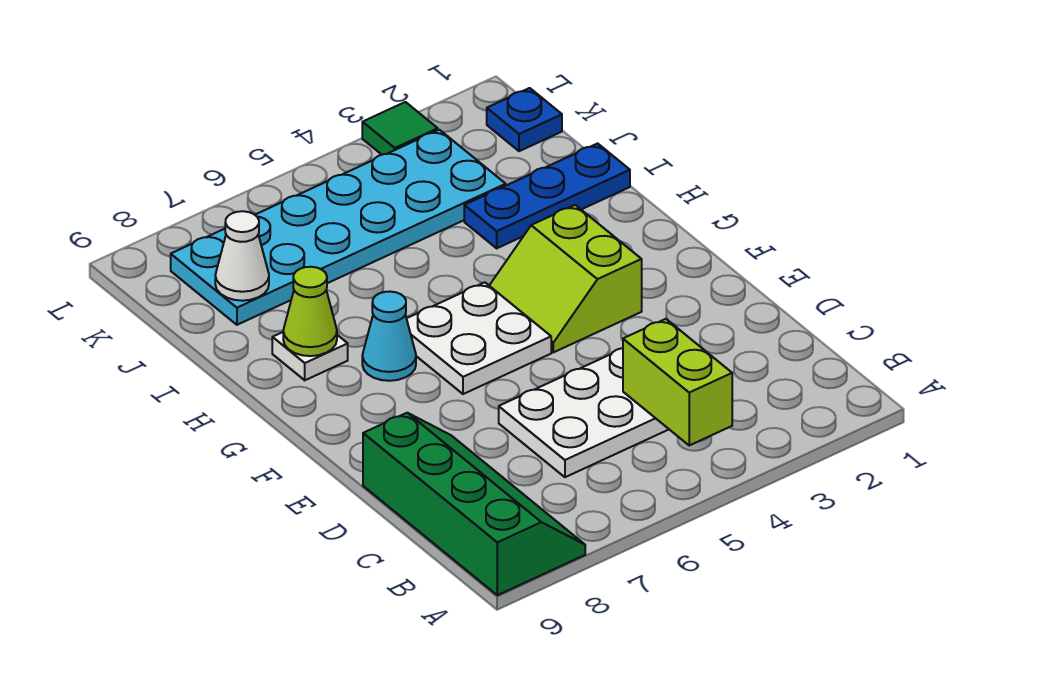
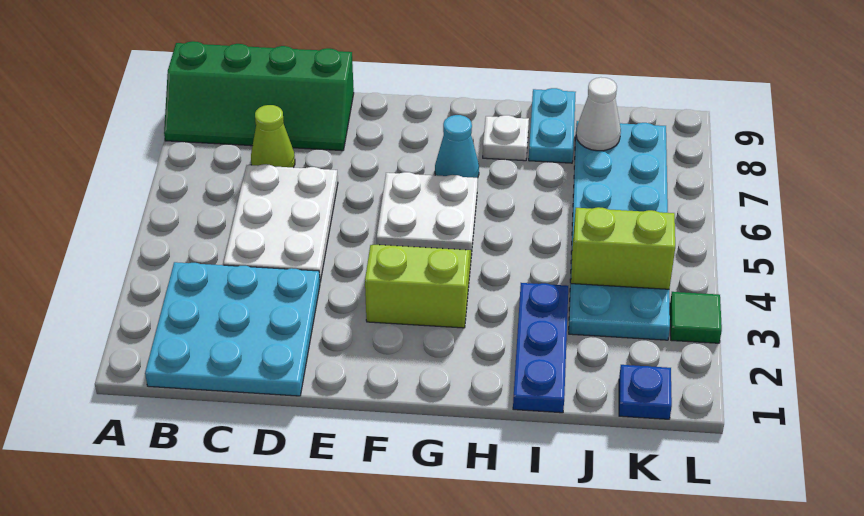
none -> cyan 3x3 plate [145,262,320,396]
lime 1x2 brick [623,319,732,445] -> lime 1x2 brick moved to [571,207,675,289]
lime 1x1 cone [283,267,337,356] -> lime 1x1 cone moved to [251,105,295,167]
none -> cyan 1x2 plate [529,88,576,163]

